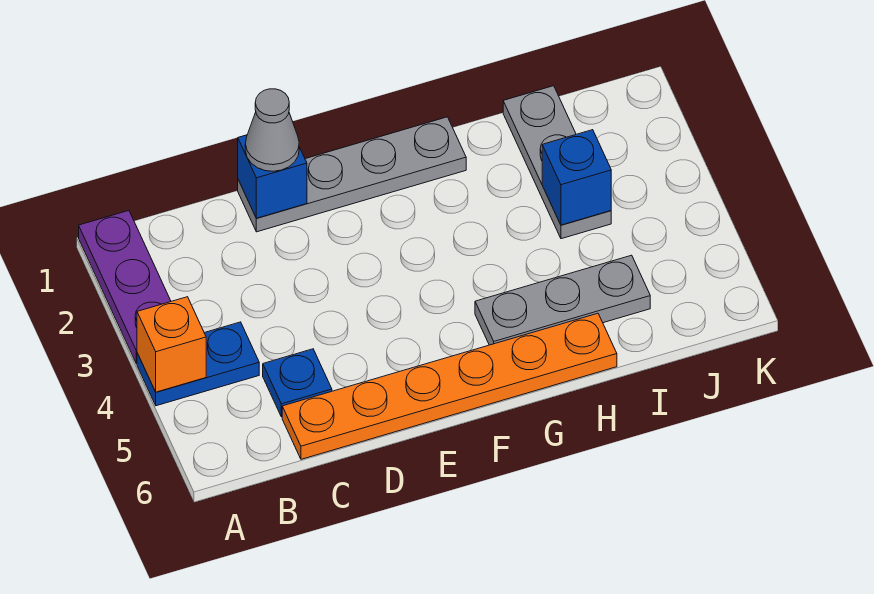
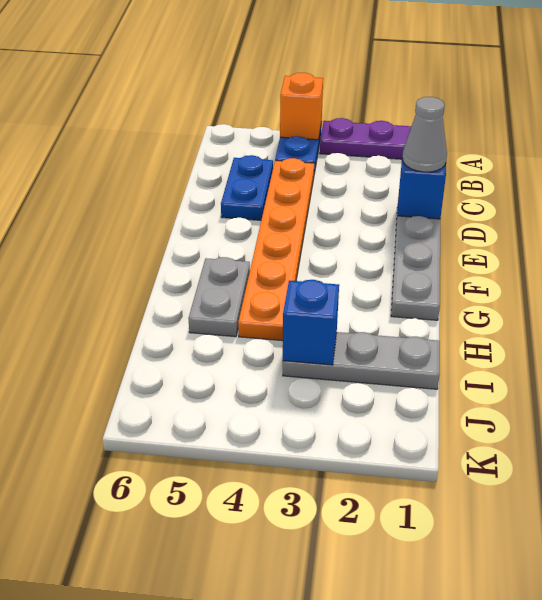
blue 1x1 plate [263,349,332,417] -> blue 1x2 plate [221,155,273,220]
orange 1x6 plate [282,313,617,459] -> orange 1x6 plate moved to [238,158,314,341]
grey 1x3 plate [475,255,650,345] -> grey 1x2 plate [188,257,250,337]

